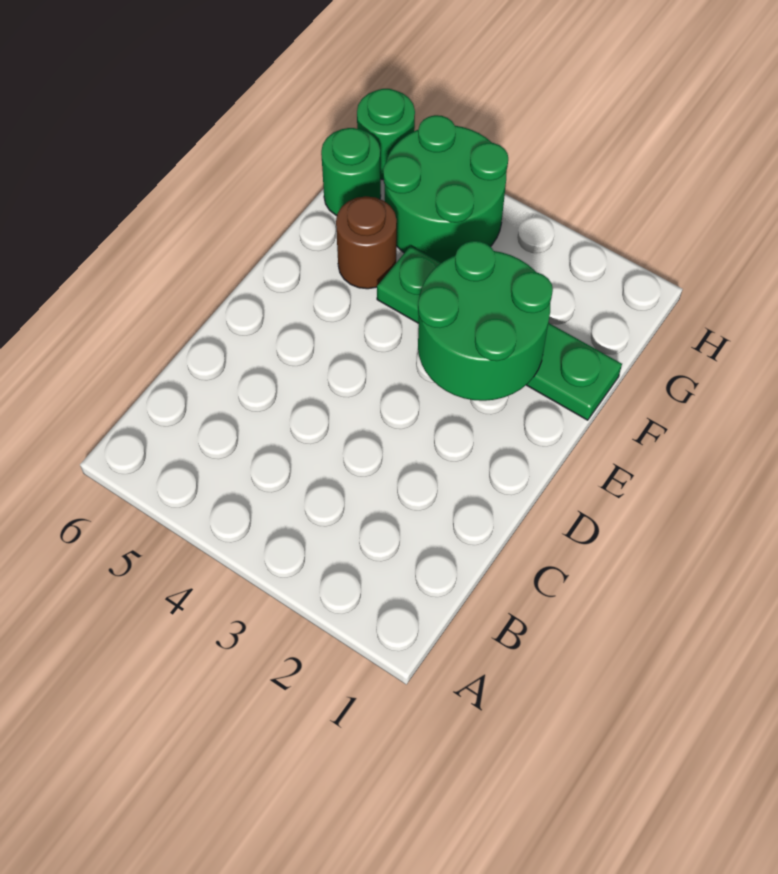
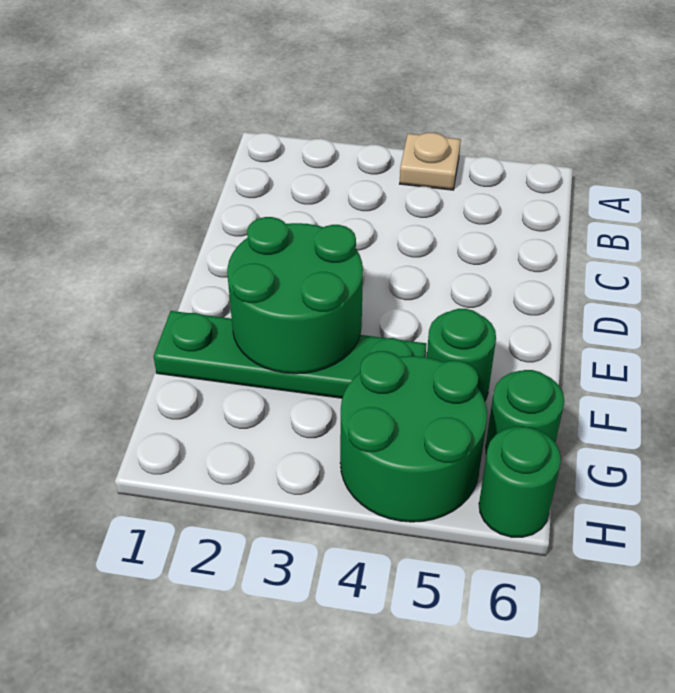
none -> tan 1x1 plate [400,133,461,190]
brown 1x1 round brick [336,196,397,289] -> green 1x1 round brick [427,309,496,400]

